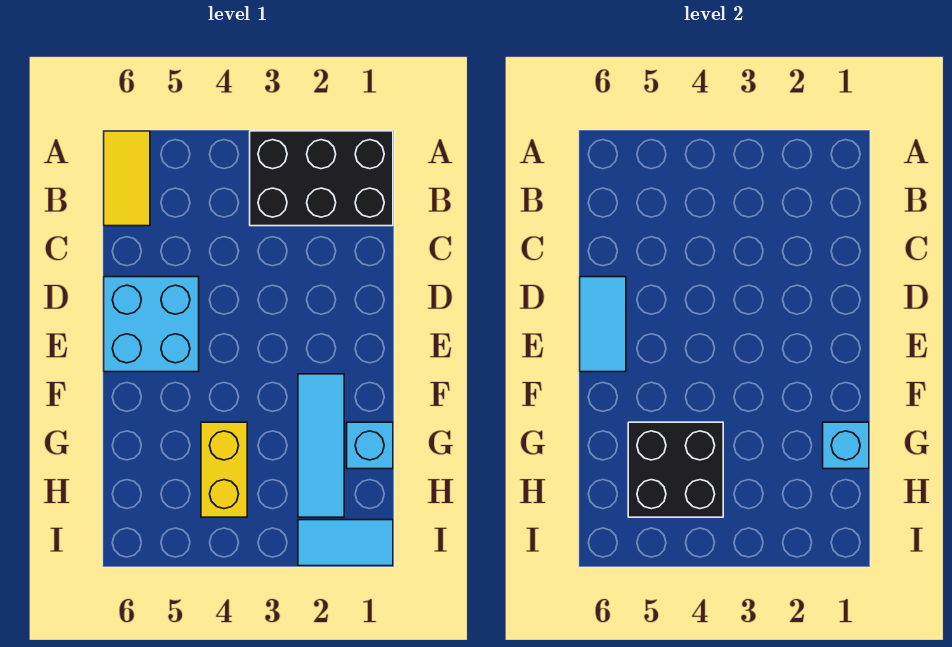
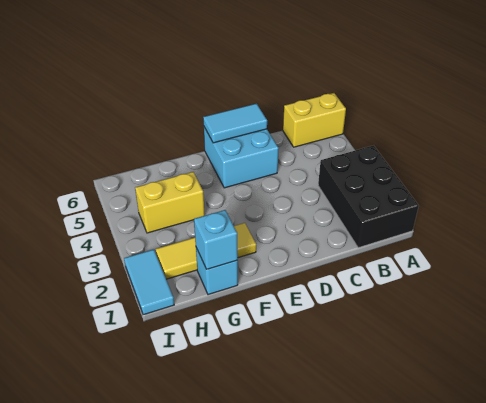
yellow 1x2 tile [104,131,150,226] -> yellow 1x2 brick [283,93,346,147]
cyan 1x3 tile [298,374,344,517] -> yellow 1x3 tile [156,223,256,279]
black 2x2 brick [628,422,723,517] -> none

